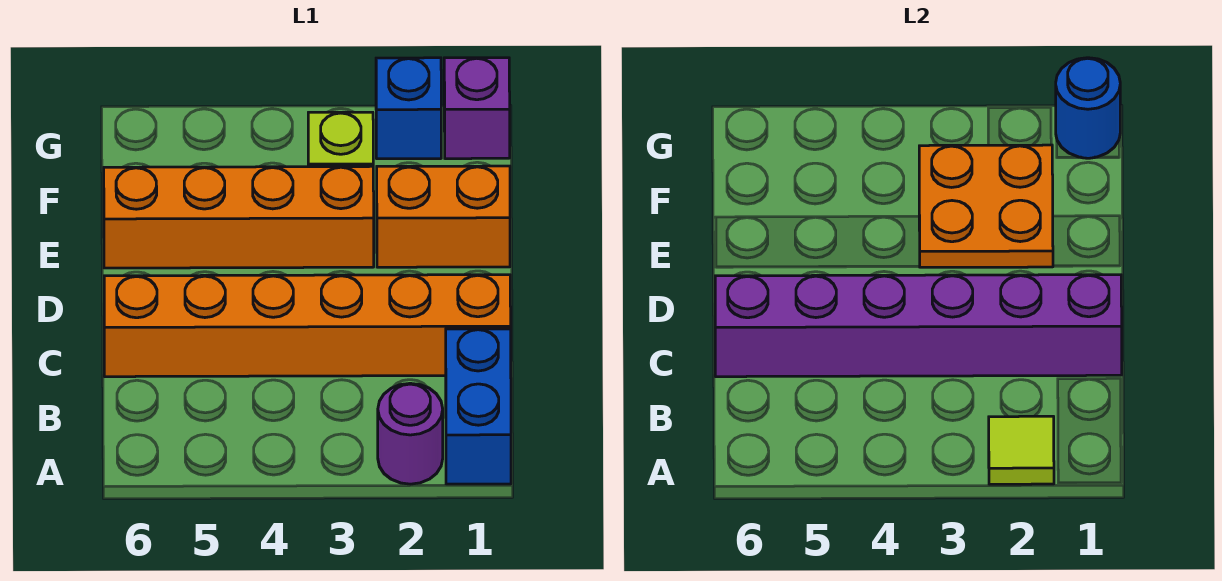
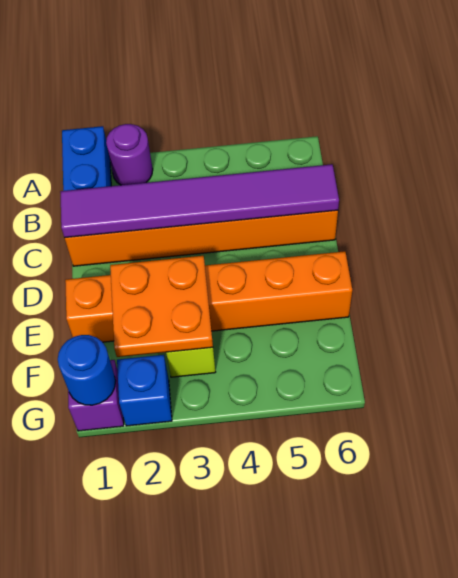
lime 1x1 tile [989,416,1054,484] -> none
purple 1x6 brick [715,275,1122,377] -> purple 1x6 tile [60,164,339,238]

